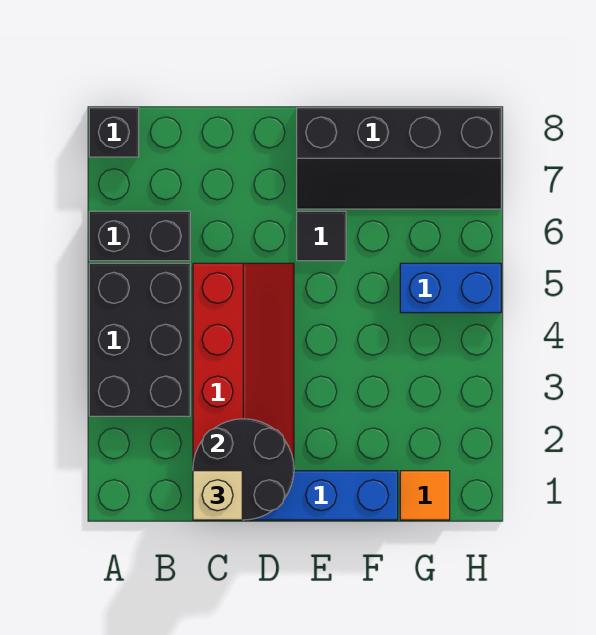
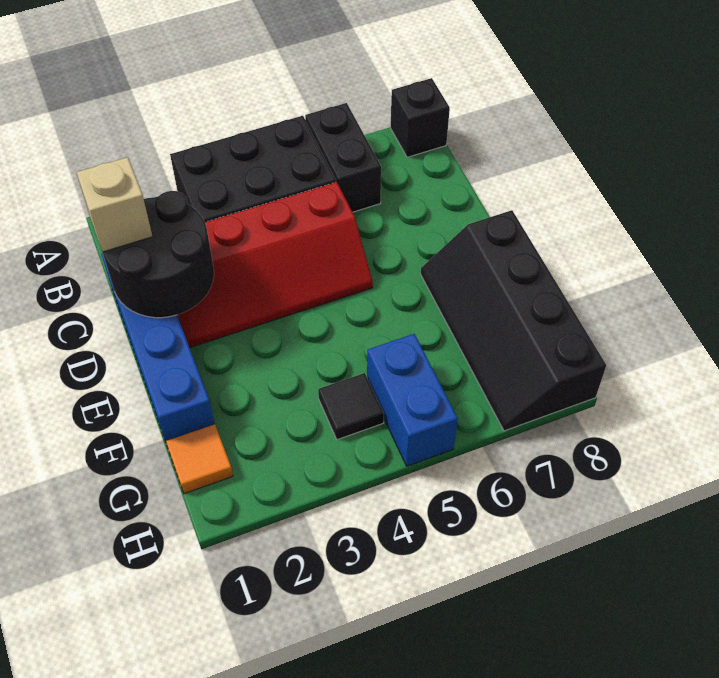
black 1x1 tile [297,211,346,261] -> black 1x1 tile moved to [318,373,384,440]

